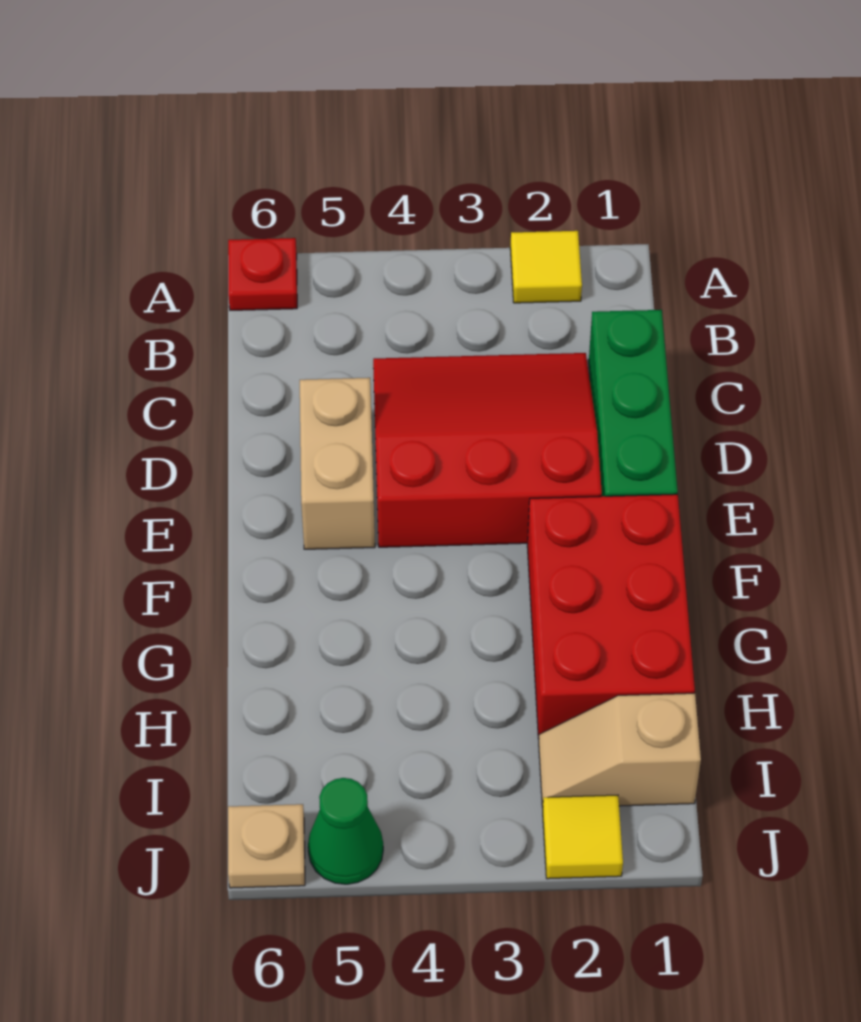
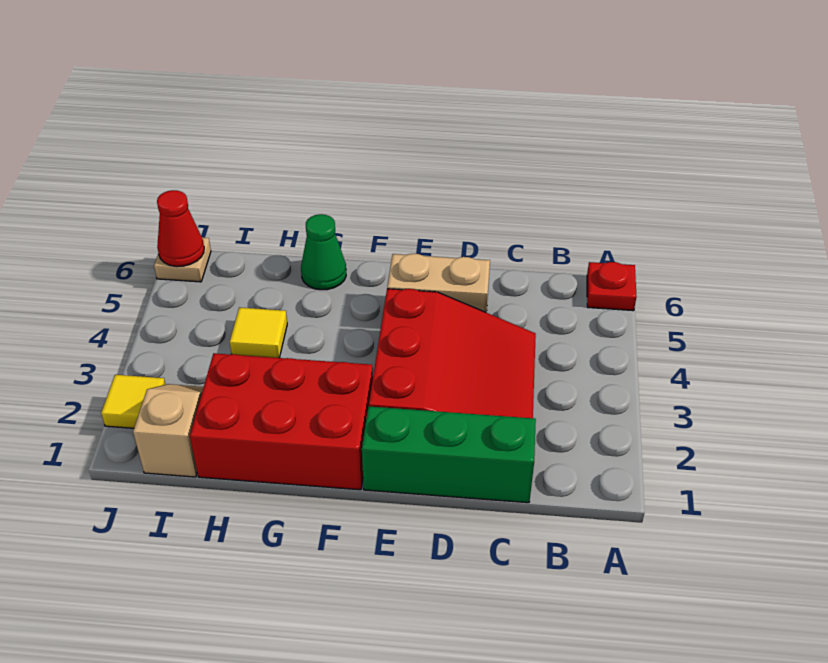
yellow 1x1 tile [510,231,582,303] -> yellow 1x1 tile moved to [230,307,287,358]
green 1x1 cone [308,778,383,884] -> green 1x1 cone moved to [301,214,346,290]
none -> red 1x1 cone [157,190,204,267]

